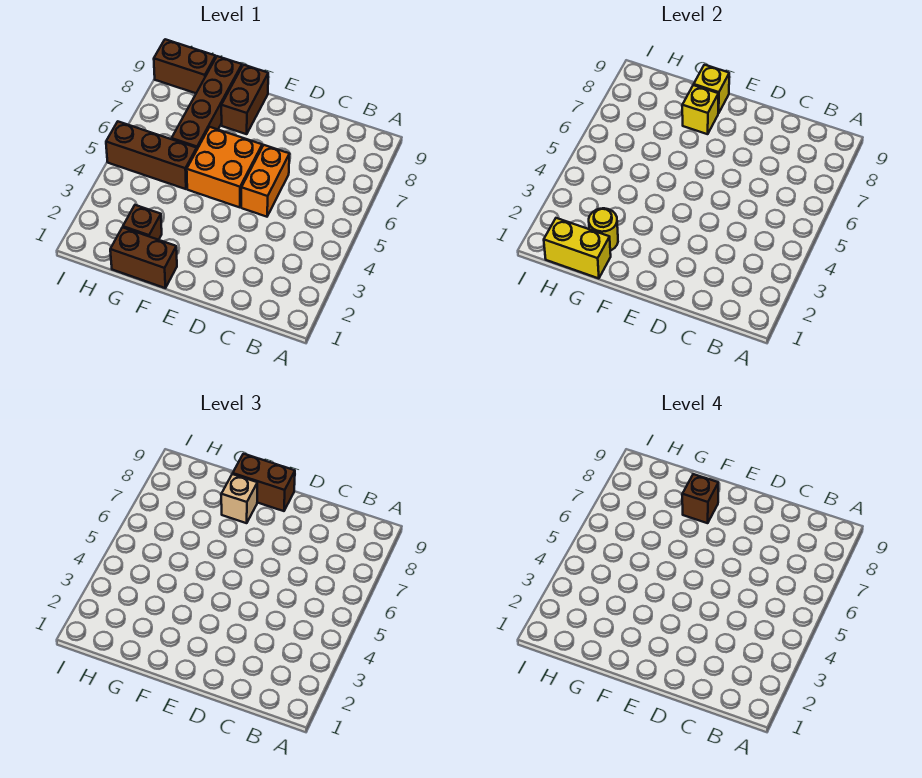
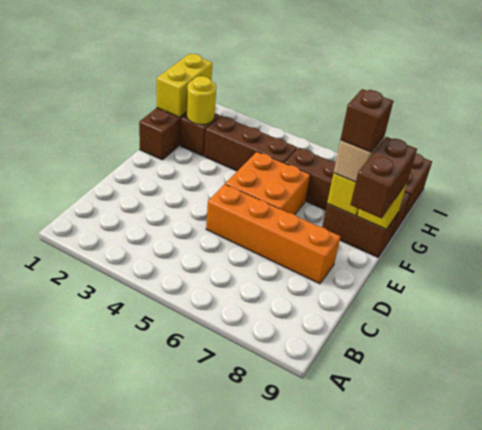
orange 1x2 brick [241,145,290,217] -> orange 1x4 brick [206,184,341,284]
brown 1x3 brick [106,122,197,189] -> brown 1x3 brick turned to [204,116,297,171]

